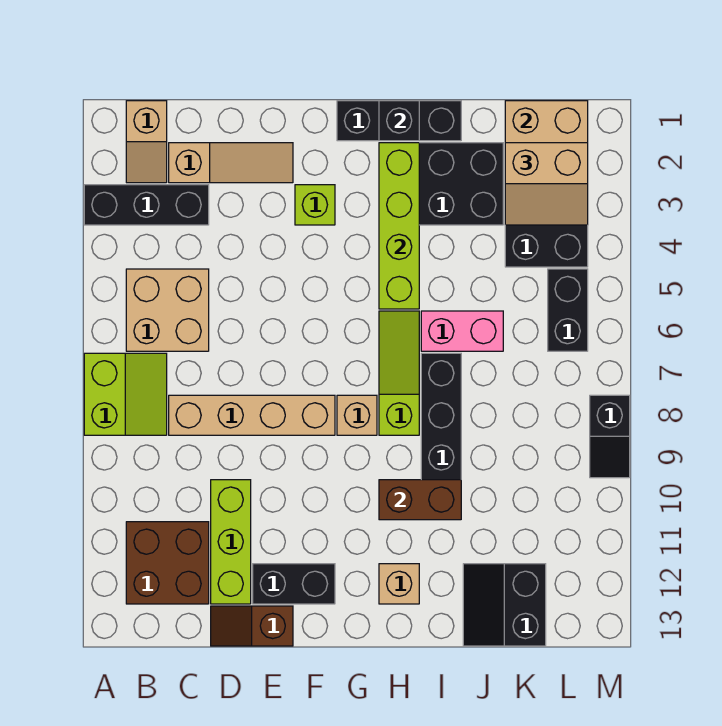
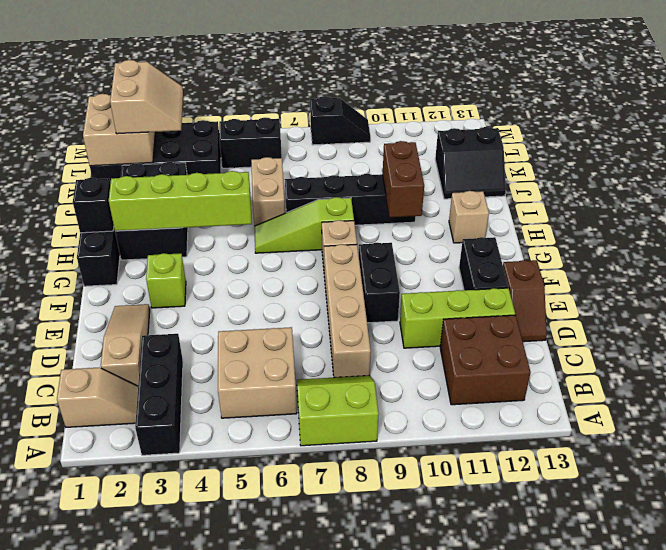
none -> black 1x2 brick [359,243,400,323]
pink 1x2 brick [421,311,503,351] -> tan 1x2 brick [251,157,285,226]

